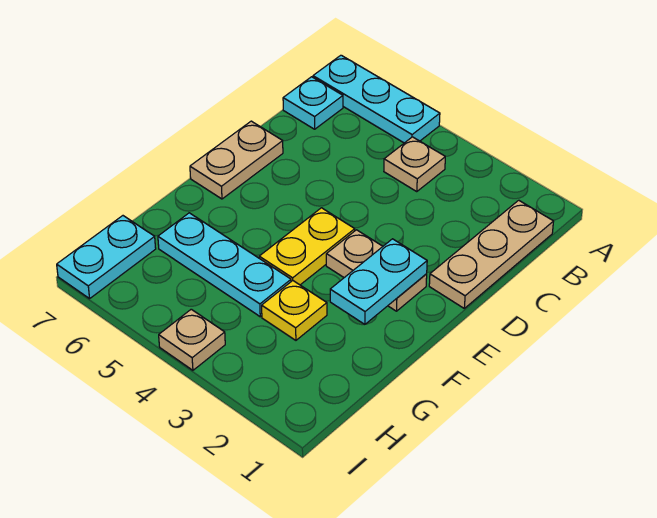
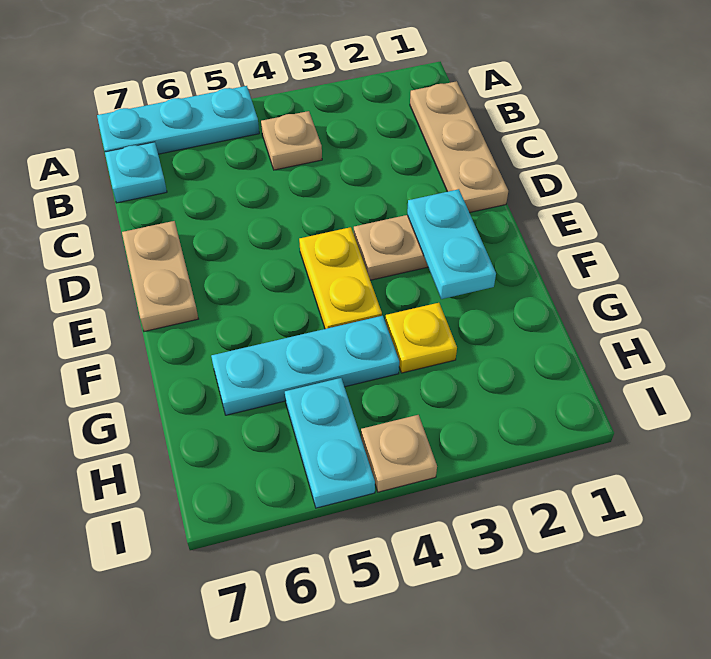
cyan 1x2 plate [57,216,156,299] -> cyan 1x2 plate moved to [285,378,375,508]

